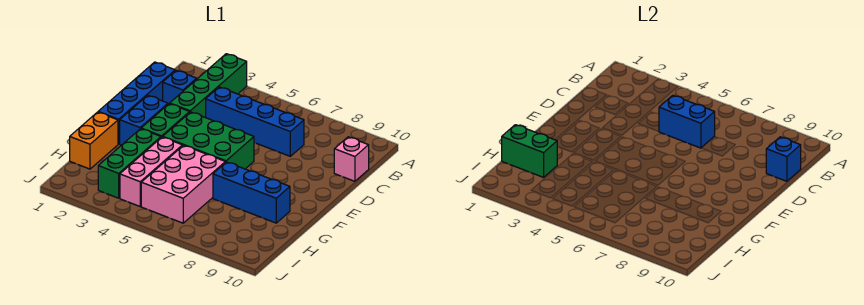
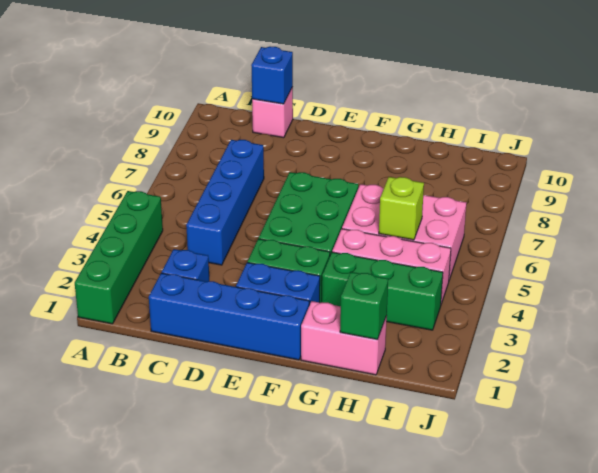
green 1x4 brick [170,54,247,118] -> green 1x4 brick turned to [75,191,163,324]
blue 1x2 brick [659,95,715,148] -> none
orange 1x2 brick [70,112,118,169] -> pink 1x2 brick [301,301,387,375]
blue 1x3 brick [213,162,290,223] -> none
green 1x2 brick [502,125,557,177] -> green 1x1 brick [340,272,388,340]
none -> lime 1x1 brick [379,177,424,240]

